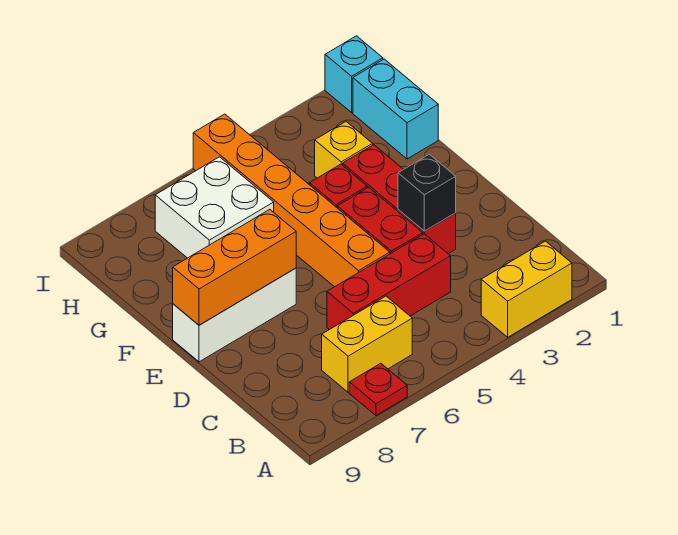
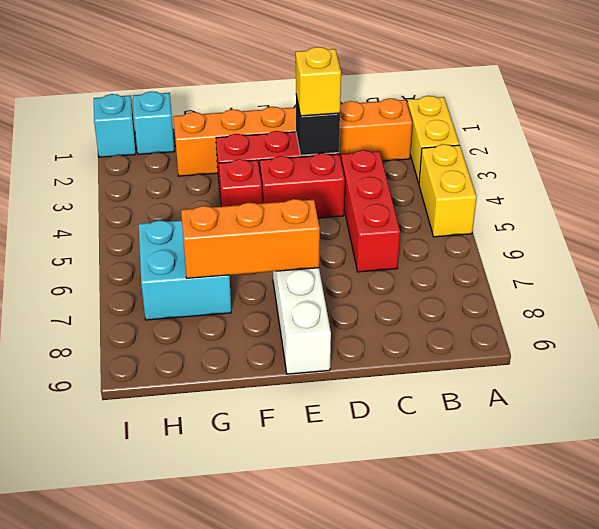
red 1x1 plate [349,363,407,415] -> none
yellow 1x2 brick [322,296,412,392] -> yellow 1x2 brick moved to [419,144,477,237]
orange 1x6 brick [193,114,390,287] -> orange 1x6 brick moved to [174,98,412,176]
orange 1x3 brick [173,209,296,325] -> orange 1x3 brick turned to [181,199,320,278]
cyan 1x2 brick [353,59,438,159] -> cyan 1x1 brick [133,91,174,154]
yellow 1x1 brick [315,122,373,178] -> yellow 1x1 brick moved to [296,47,341,116]
white 2x2 brick [155,157,274,258] -> cyan 2x2 brick [139,220,231,320]

